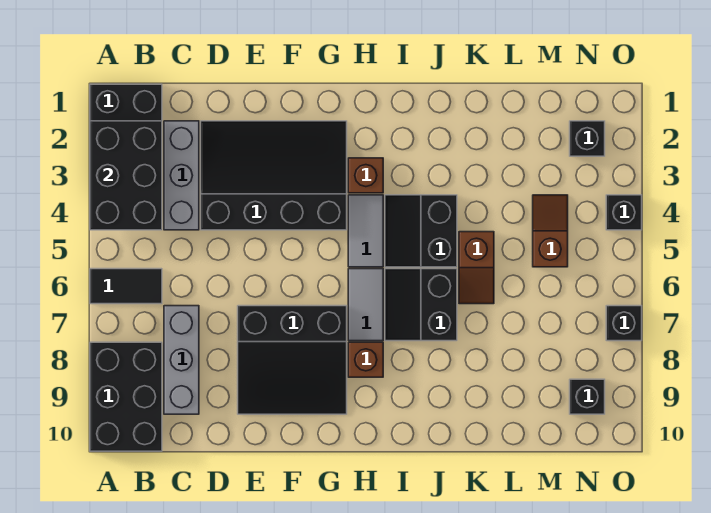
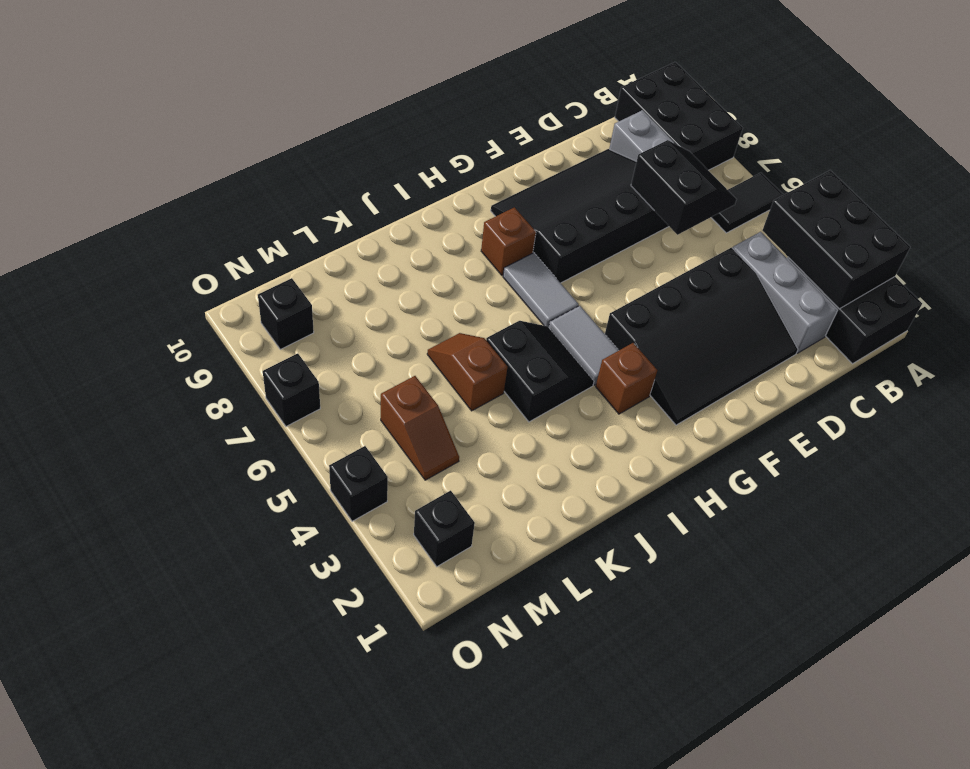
black 3x3 slope [238,306,347,414] -> black 3x4 slope [491,149,669,283]
black 2x2 slope [385,269,457,341] -> black 2x2 slope moved to [631,140,737,235]

